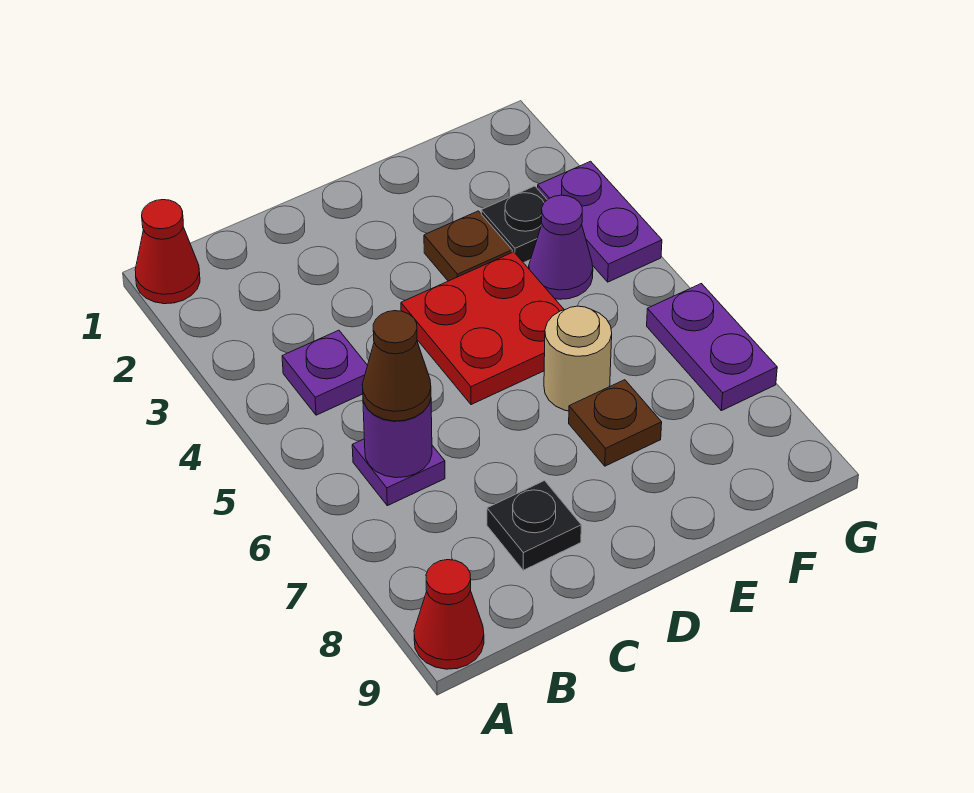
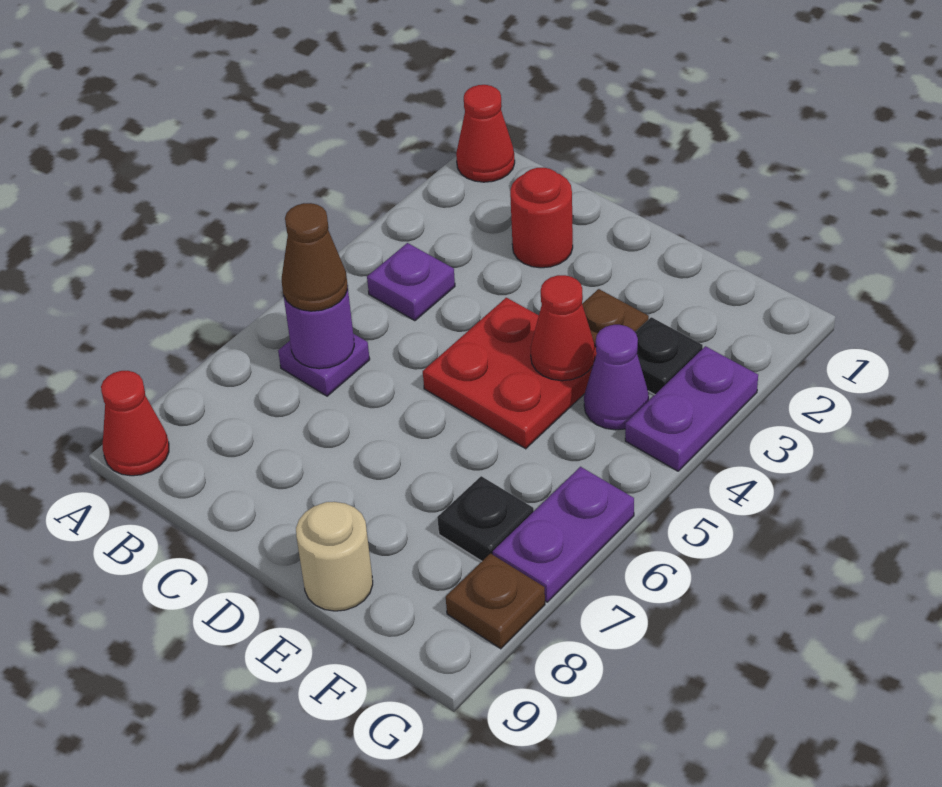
none -> red 1x1 round brick [510,168,573,268]
black 1x1 plate [487,481,581,570] -> black 1x1 plate moved to [437,476,534,561]
none -> red 1x1 cone [531,275,595,381]
tan 1x1 round brick [544,306,612,411] -> tan 1x1 round brick moved to [296,502,373,611]
brown 1x1 plate [569,380,662,466] -> brown 1x1 plate moved to [446,553,545,649]

